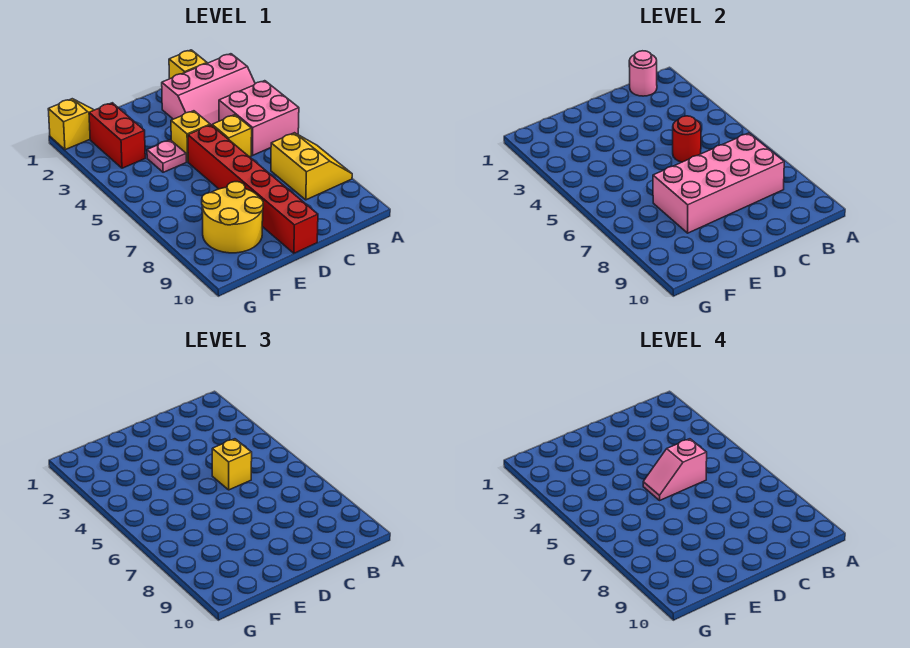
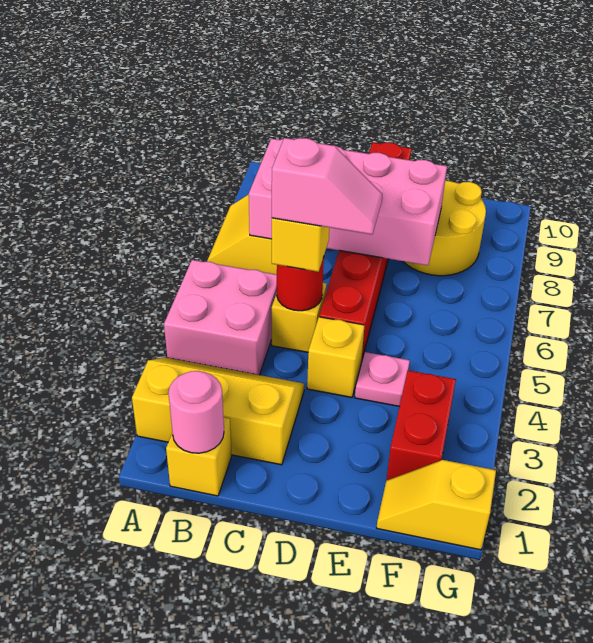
pink 2x3 slope [162,54,255,125] -> yellow 2x3 slope [132,358,305,465]

